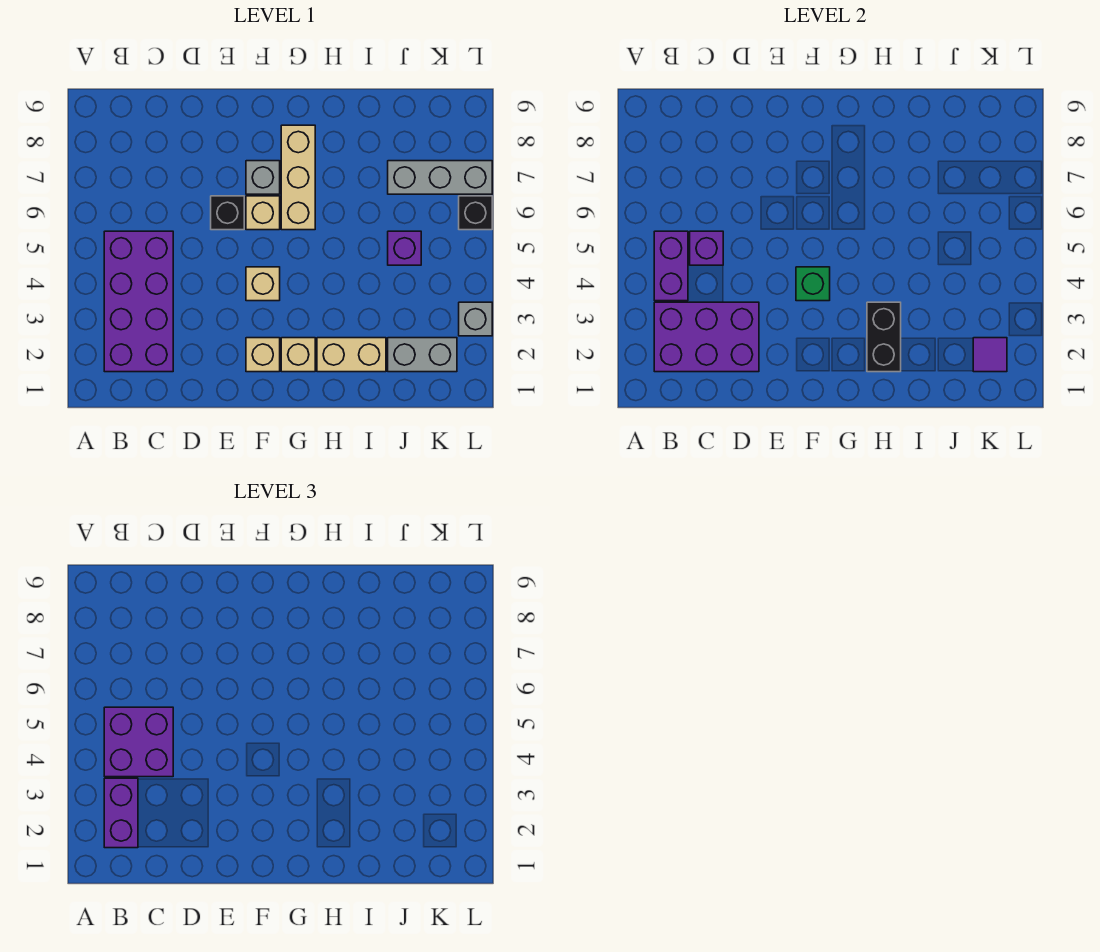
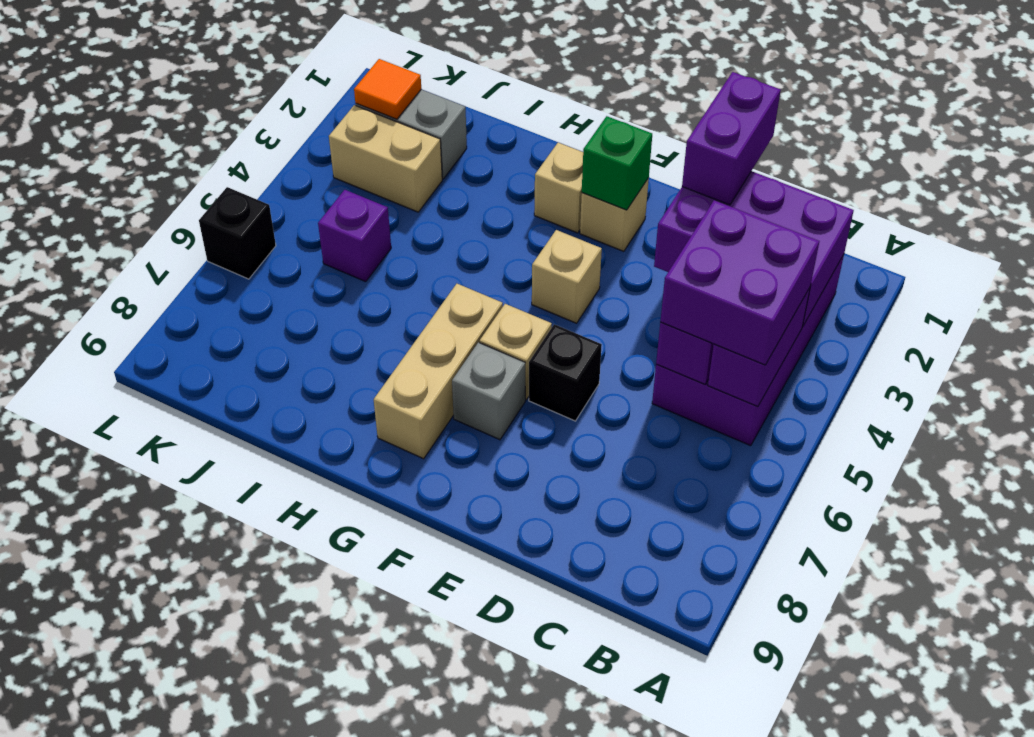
purple 1x2 brick [104,778,138,848] -> purple 1x2 brick moved to [682,72,781,205]
green 1x1 brick [796,267,830,301] -> green 1x1 brick moved to [582,116,652,210]
tan 1x2 brick [317,338,386,372] -> tan 1x2 brick moved to [329,105,442,212]
black 1x2 brick [867,302,901,372] -> none
grey 1x3 brick [388,161,492,194] -> none
purple 1x1 tile [973,338,1007,372] -> orange 1x1 tile [354,59,421,119]
grey 1x1 brick [459,302,492,336] -> none

